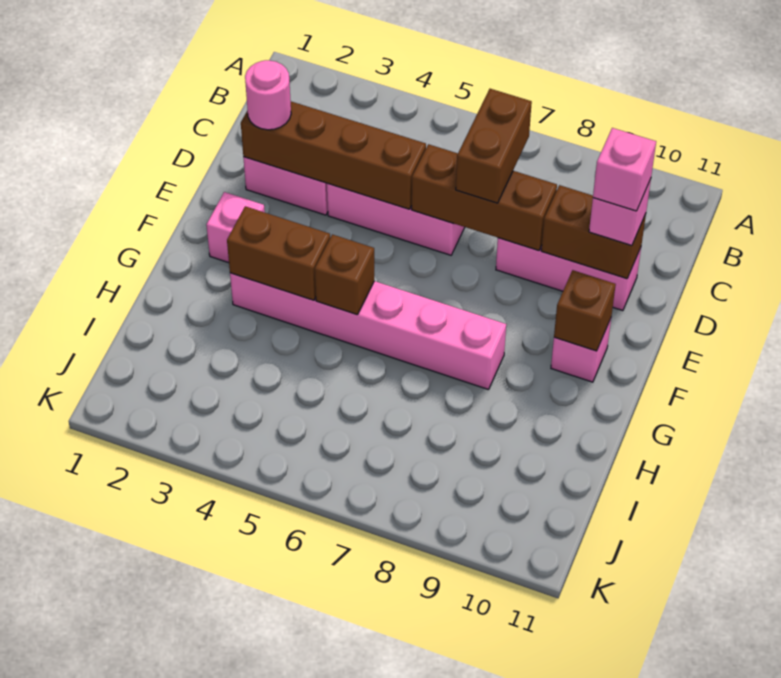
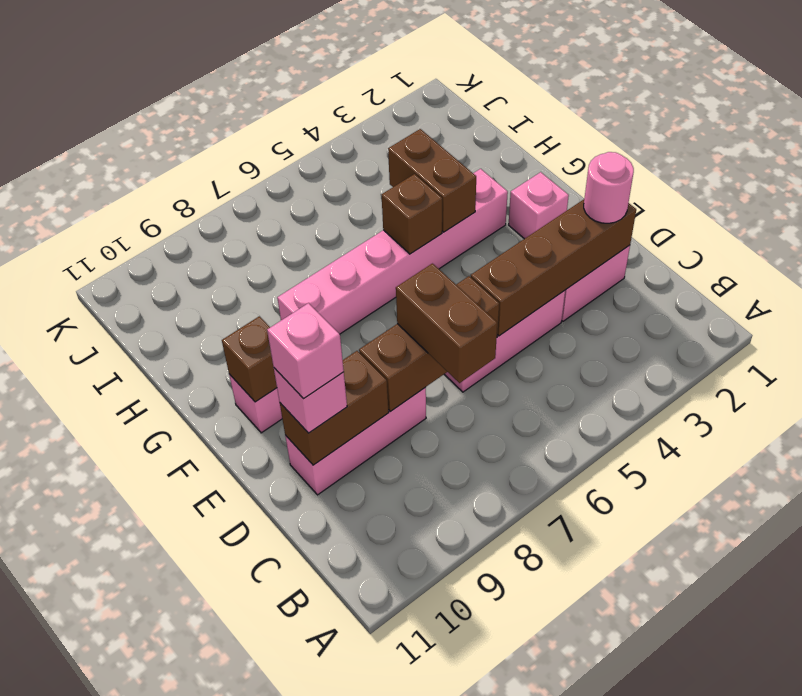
brown 1x2 brick [227,206,330,300] -> brown 1x2 brick turned to [388,129,476,232]

